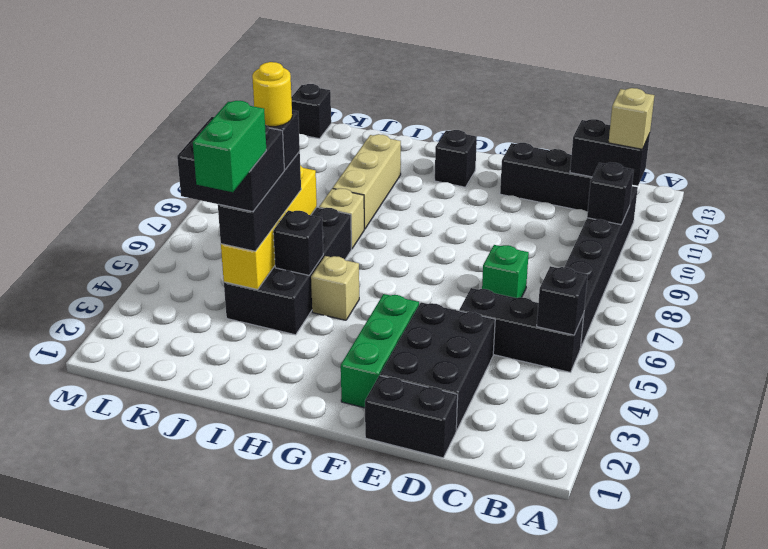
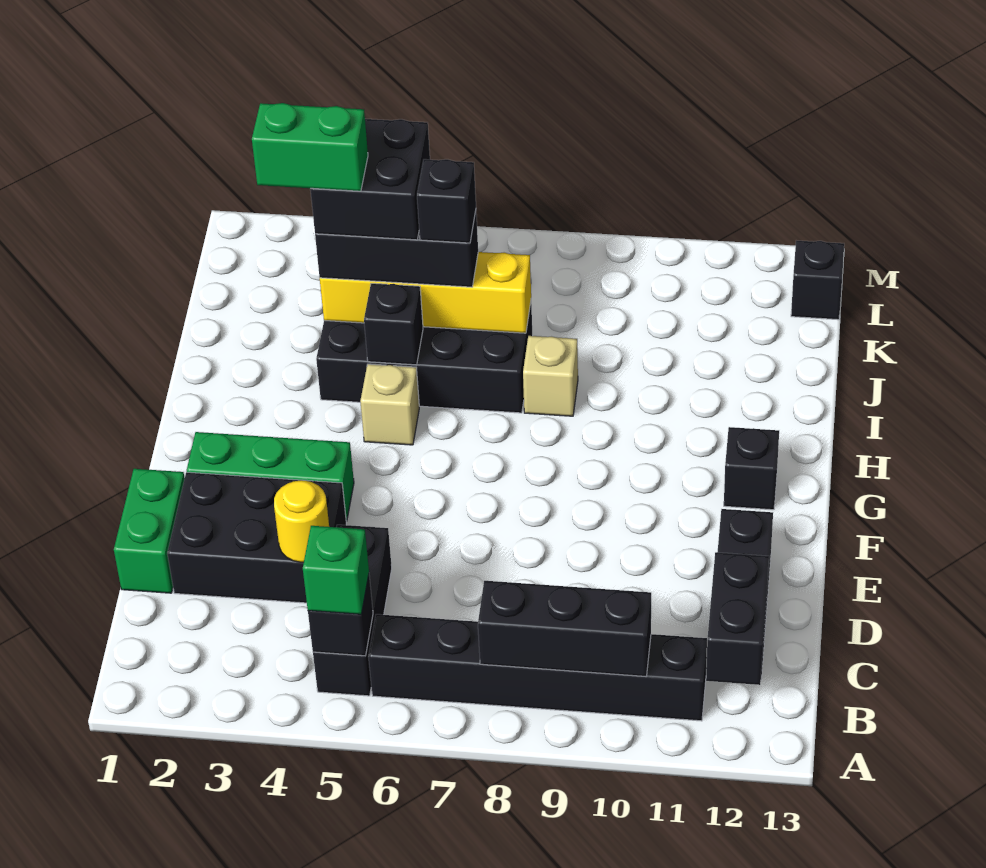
black 1x1 brick [587,163,634,225] -> black 1x3 brick [478,581,651,676]
tan 1x1 brick [609,88,654,149] -> none
black 1x2 brick [365,376,458,458] -> green 1x2 brick [114,469,185,593]
green 1x1 brick [482,245,529,298] -> green 1x1 brick moved to [303,526,369,614]
tan 1x3 brick [333,134,401,229] -> none
yellow 1x1 round brick [252,62,292,126] -> yellow 1x1 round brick moved to [274,480,329,562]

